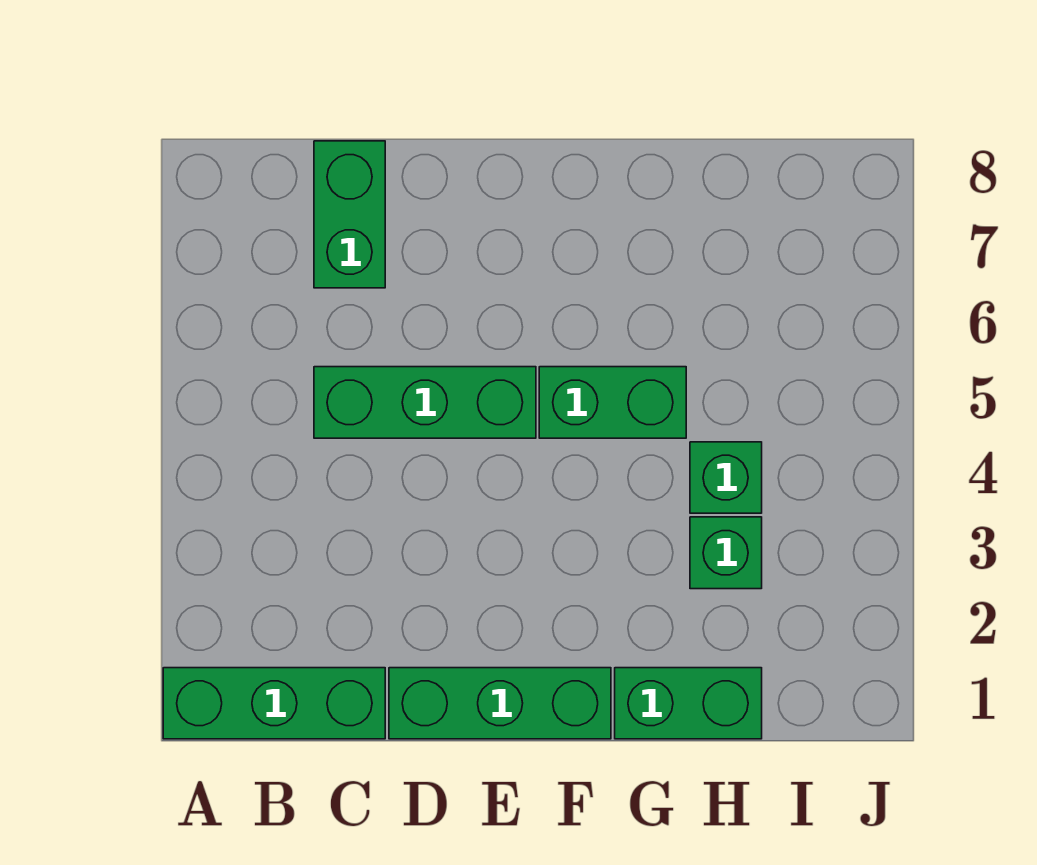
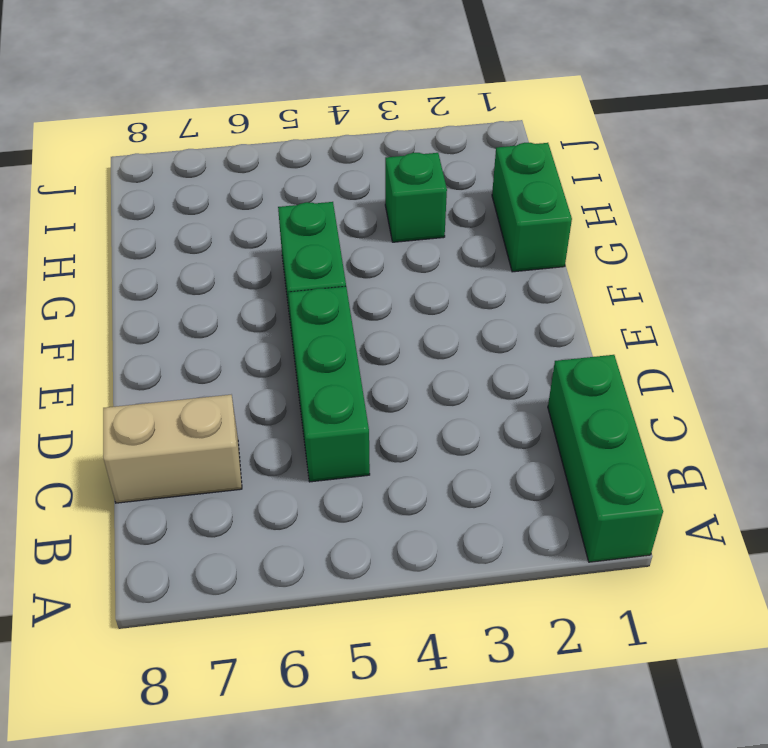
green 1x2 brick [314,141,385,288] -> tan 1x2 brick [103,395,242,503]
green 1x3 brick [389,668,611,739] -> none
green 1x1 brick [690,442,762,513] -> none

